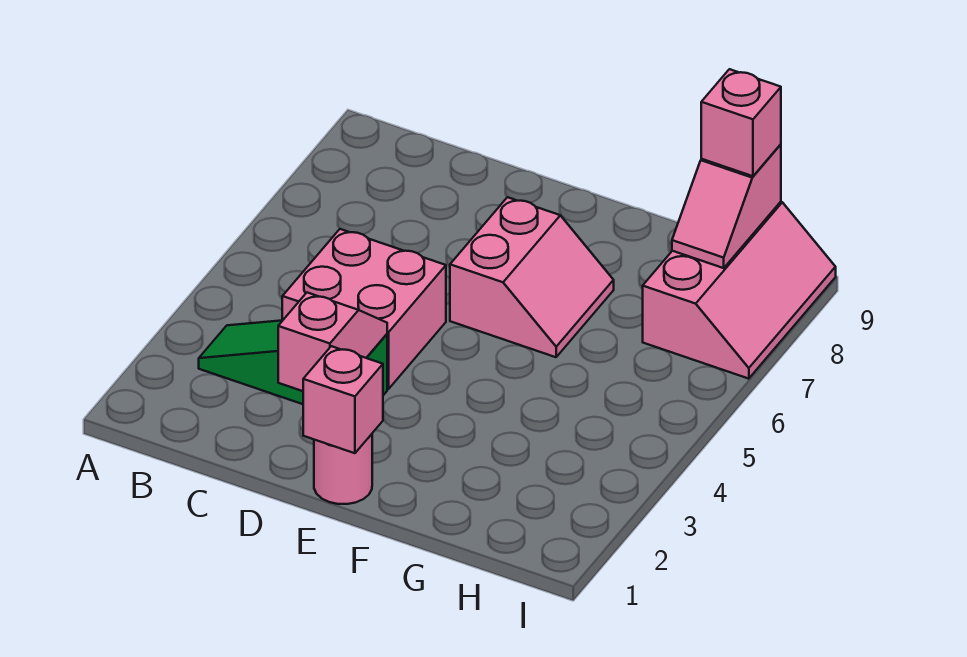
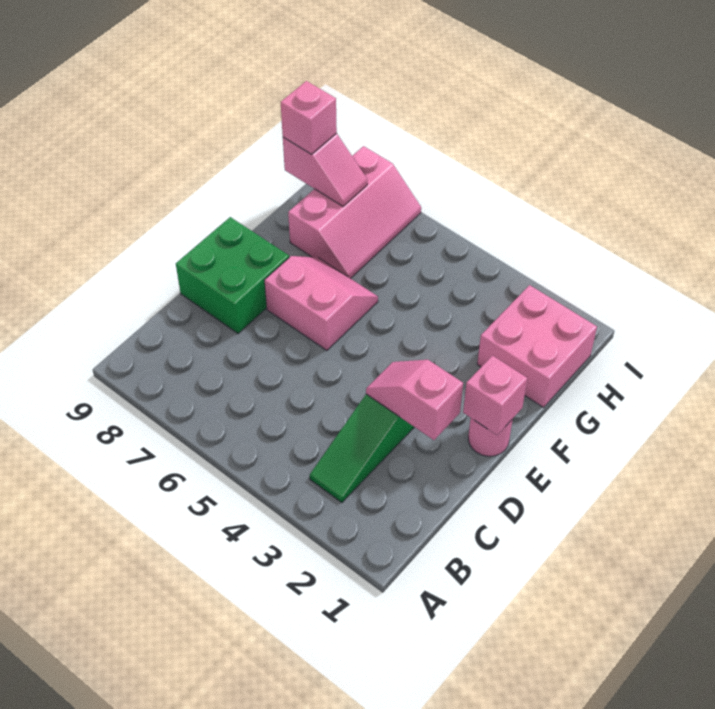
pink 2x2 brick [282,229,446,389] -> pink 2x2 brick moved to [477,285,597,407]
none -> green 2x2 brick [176,217,289,334]
pink 2x3 slope [643,202,836,379] -> pink 2x3 slope turned to [288,146,421,279]

